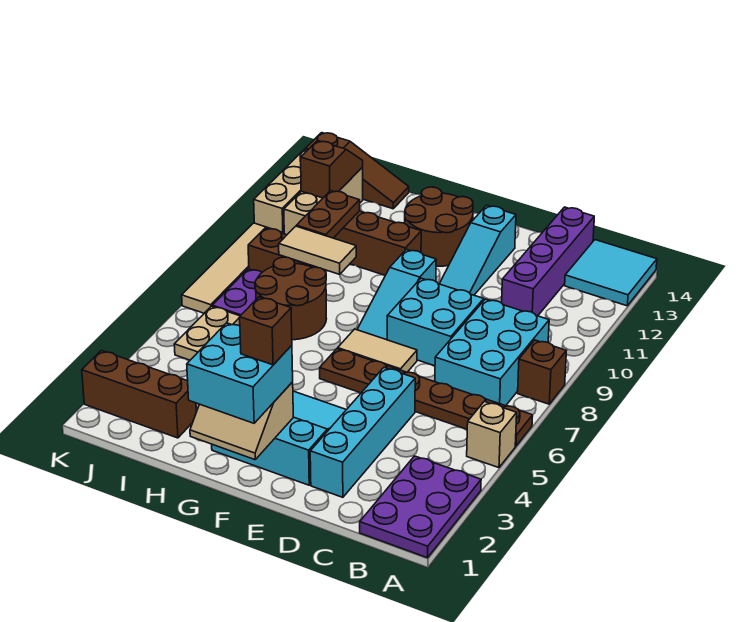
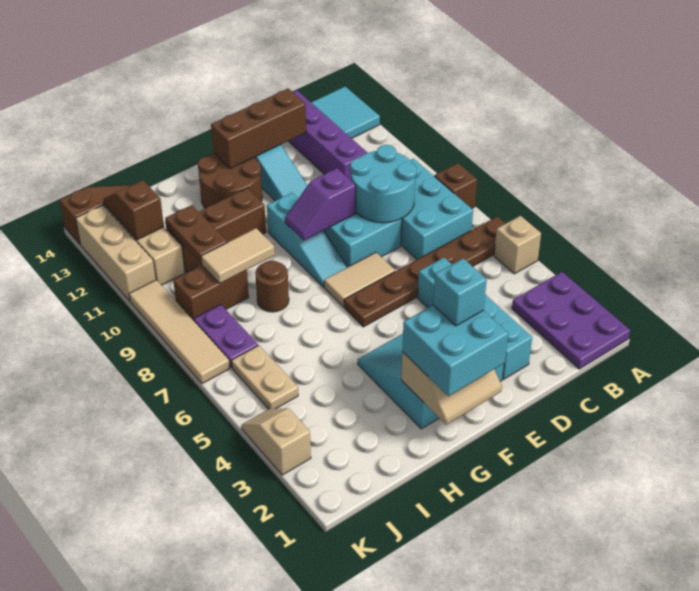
none -> cyan 2x2 round brick [350,145,417,223]
none -> purple 1x2 slope [285,168,356,240]
brown 1x1 brick [240,297,292,365] -> cyan 1x1 brick [433,258,487,326]
brown 2x2 round brick [255,257,326,340] -> brown 1x1 round brick [255,260,289,312]
brown 1x3 brick [82,350,196,438] -> brown 1x3 brick moved to [211,89,306,169]
none -> tan 1x2 slope [242,409,311,475]

